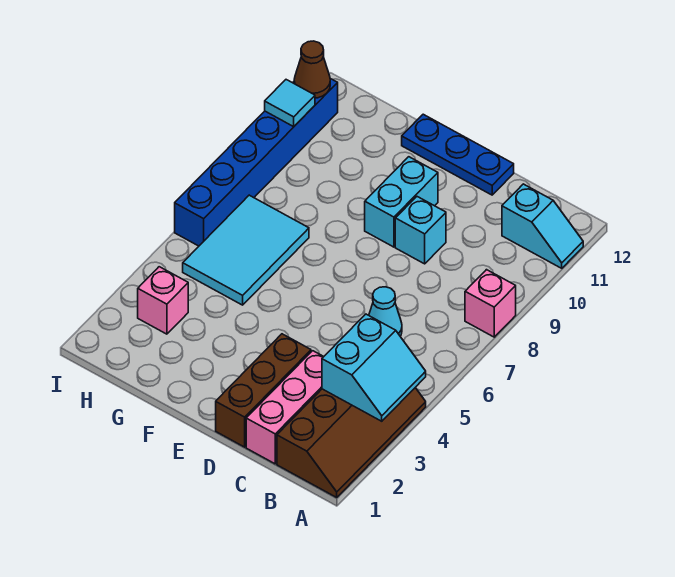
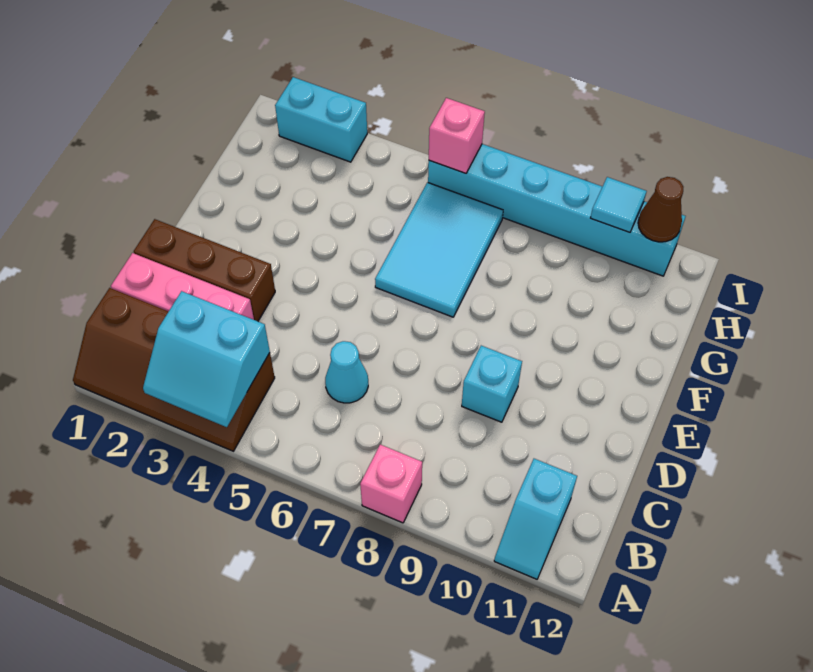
blue 1x3 plate [402,114,514,195] -> none
cyan 1x2 brick [365,157,438,247] -> cyan 1x2 brick moved to [275,77,367,162]
cyan 2x3 tile [183,195,309,305] -> cyan 2x3 tile turned to [375,183,503,317]
pink 1x1 brick [138,267,188,334] -> pink 1x1 brick moved to [429,98,485,173]
blue 1x6 brick [175,79,338,246] -> cyan 1x6 brick [428,144,686,276]

